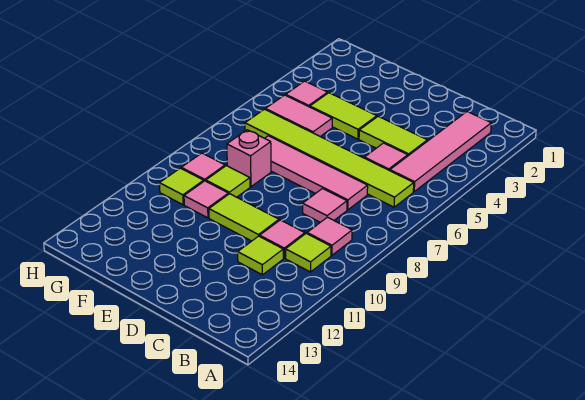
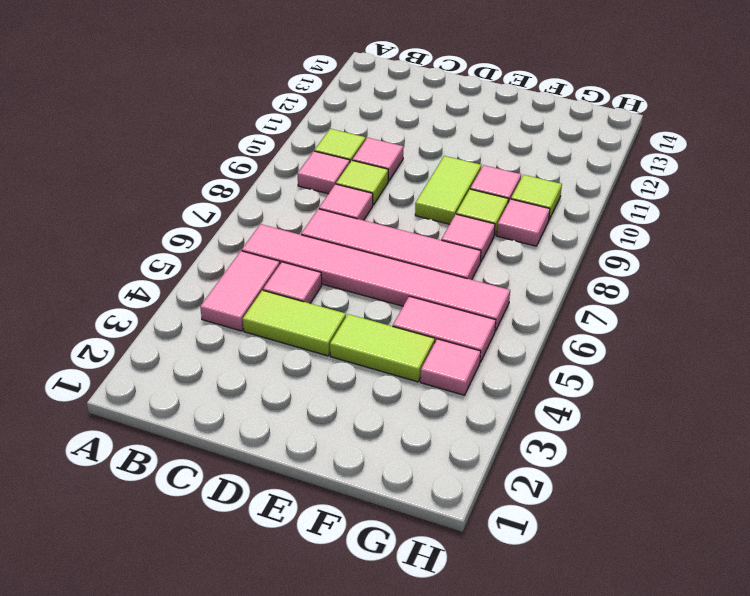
pink 1x4 tile [390,112,491,191] -> pink 1x2 tile [200,251,280,331]
lime 1x6 tile [245,109,414,207] -> pink 1x6 tile [242,224,510,331]
lime 1x1 tile [238,236,283,275] -> lime 1x1 tile moved to [336,160,388,205]
lime 1x2 tile [209,194,279,241] -> lime 1x2 tile turned to [415,156,481,224]
pink 1x1 brick [227,130,271,187] -> pink 1x1 tile [441,214,495,262]

